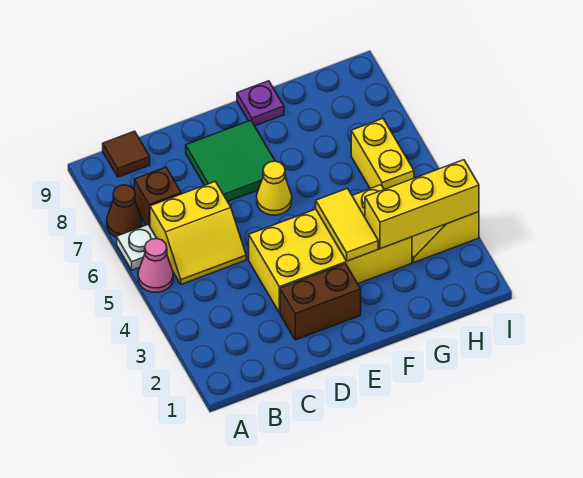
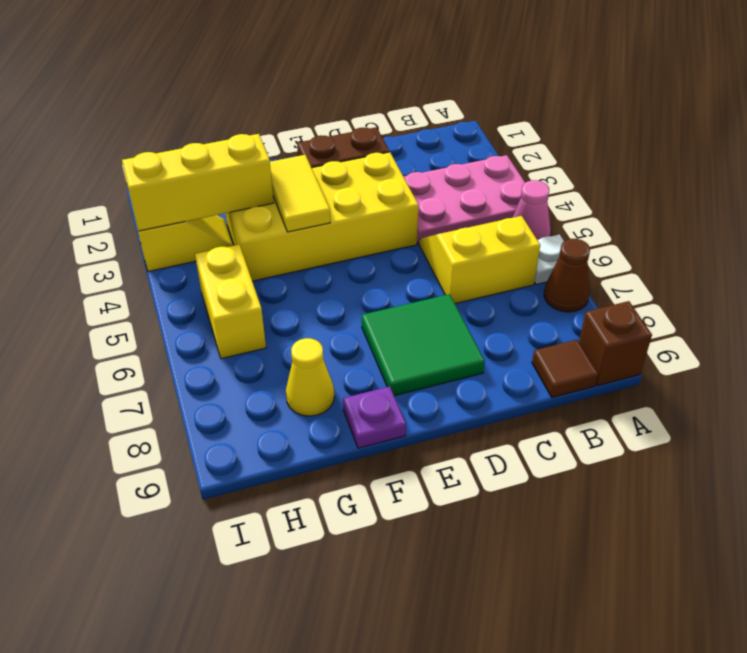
none -> pink 2x3 plate [403,155,525,244]
brown 1x1 brick [134,167,181,226] -> brown 1x1 brick moved to [579,301,652,385]
yellow 1x1 cone [257,161,292,215] -> yellow 1x1 cone moved to [286,338,334,416]

